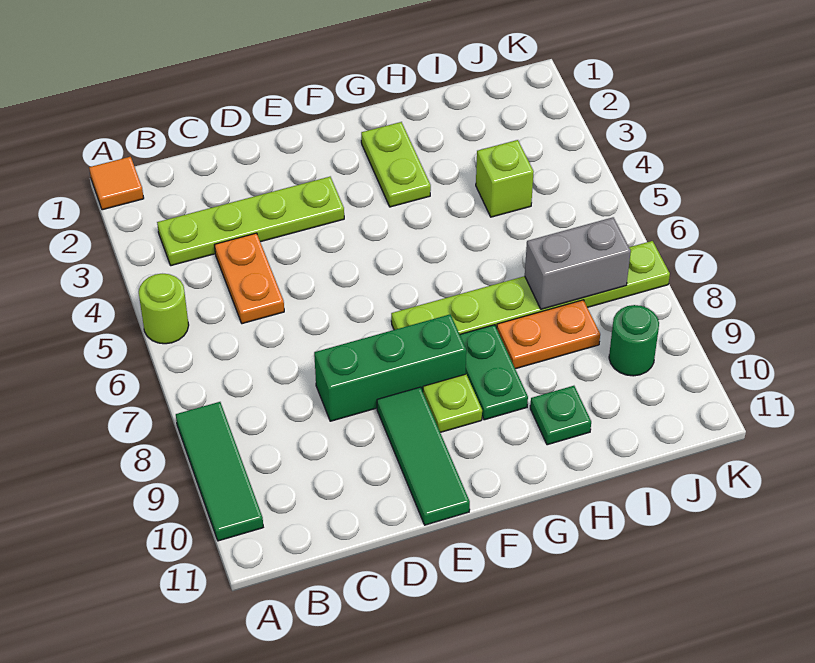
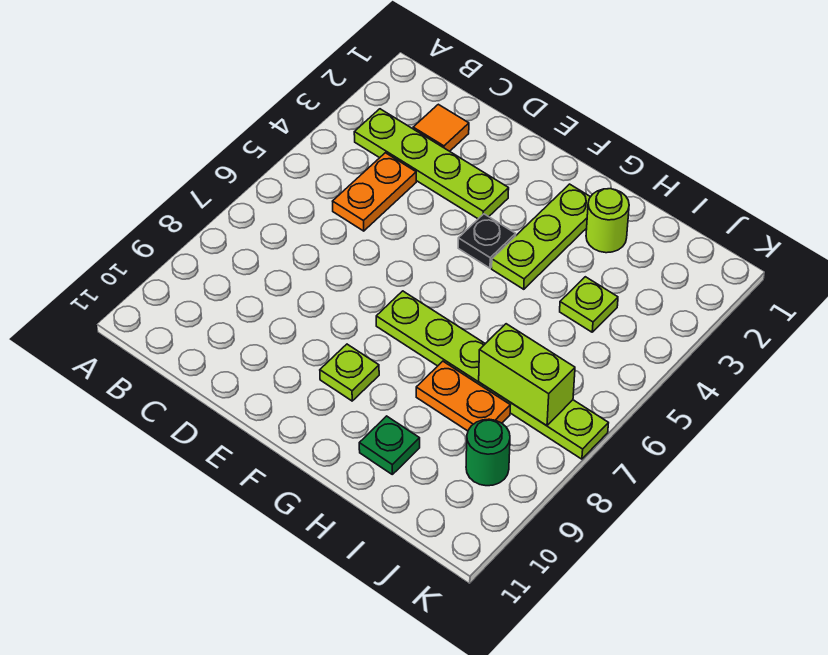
orange 1x1 tile [89,157,144,210] -> orange 1x1 tile moved to [413,104,469,151]
lime 1x1 round brick [139,274,189,344] -> lime 1x1 round brick moved to [586,189,629,253]
green 1x3 tile [176,402,263,541] -> none
green 1x3 brick [314,314,466,421] -> none
green 1x3 tile [377,387,470,525] -> none
none -> black 1x1 plate [458,214,516,268]
lime 1x2 plate [361,122,431,207] -> lime 1x3 plate [492,184,590,289]
green 1x2 plate [460,325,528,420] -> none
lime 1x1 brick [476,140,534,217] -> lime 1x1 plate [560,277,618,332]
grey 1x2 brick [525,217,631,309] -> lime 1x2 brick [479,324,575,426]

